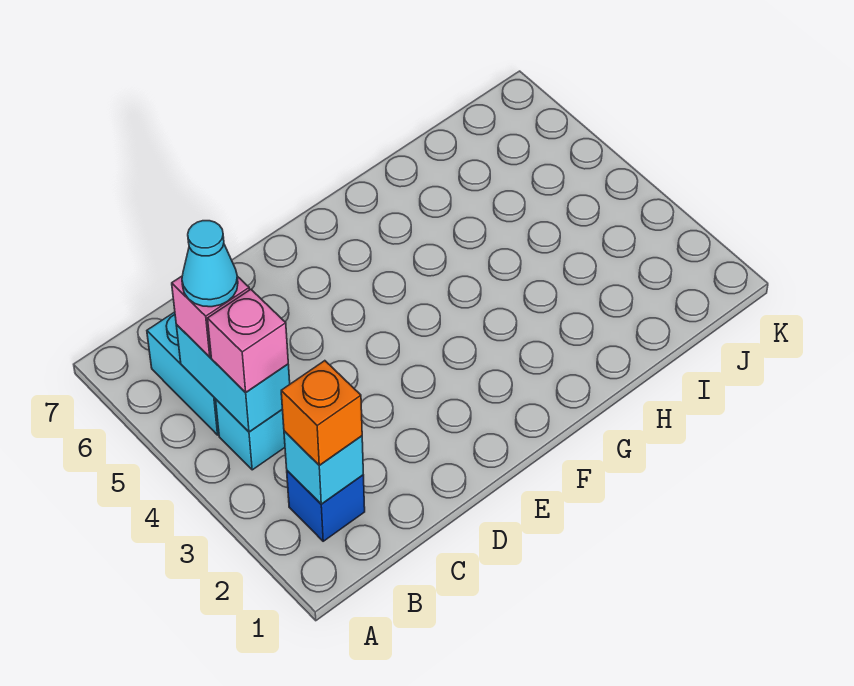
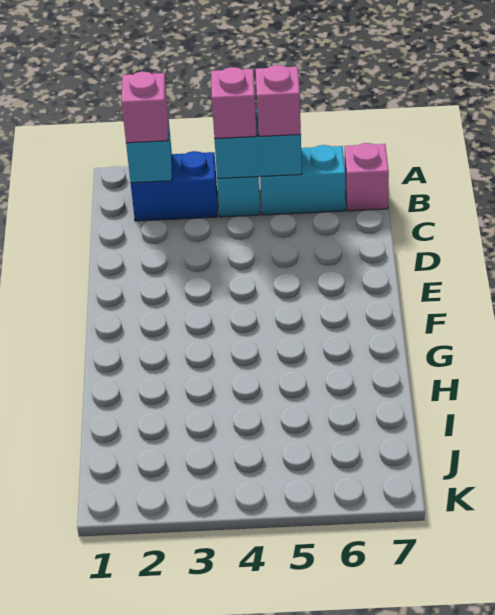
blue 1x1 brick [287,471,365,541] -> blue 1x2 brick [131,151,218,221]
orange 1x1 brick [281,361,362,465] -> pink 1x1 brick [121,71,168,143]
cyan 1x1 cone [182,221,238,307] -> none
none -> pink 1x1 brick [345,143,389,211]

